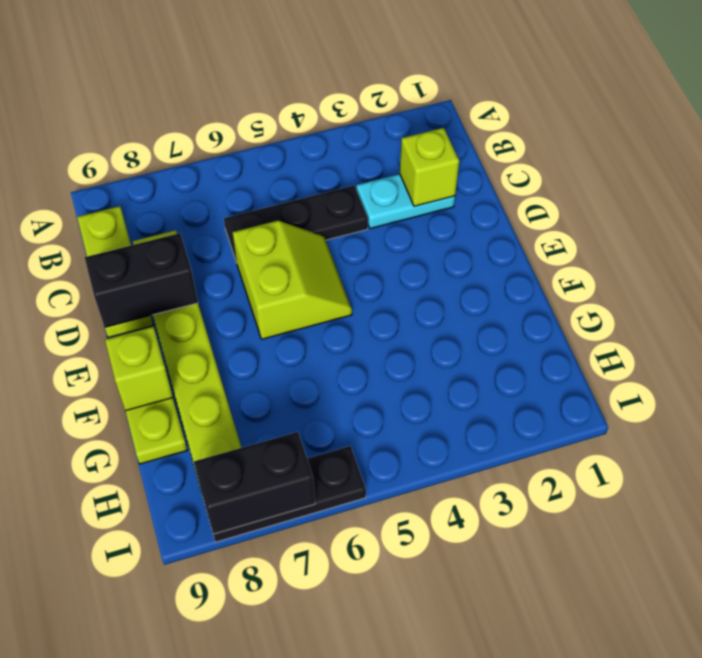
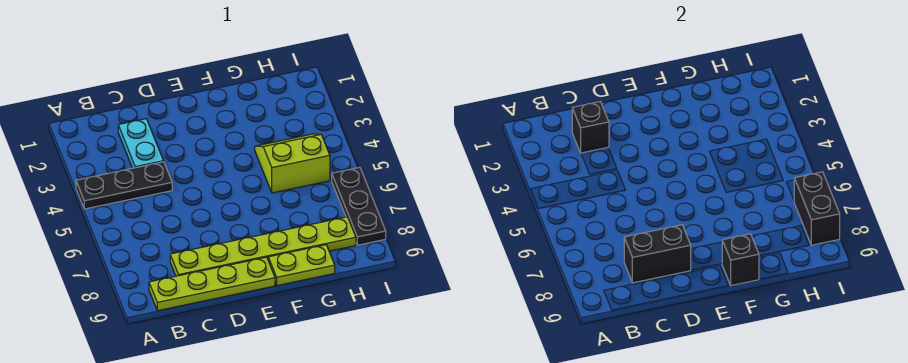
lime 1x3 plate [77,206,153,338] -> lime 1x4 plate [149,257,275,311]
lime 1x1 brick [400,128,459,206] -> black 1x1 brick [572,102,609,153]
black 1x3 plate [224,186,368,263] -> black 1x3 plate turned to [76,162,172,209]
lime 2x2 slope [232,221,352,339] -> lime 2x2 slope moved to [255,134,330,193]
black 1x2 brick [85,233,198,327] -> black 1x2 brick turned to [624,225,691,283]
lime 1x1 brick [105,327,173,411] -> black 1x1 brick [722,234,759,286]

